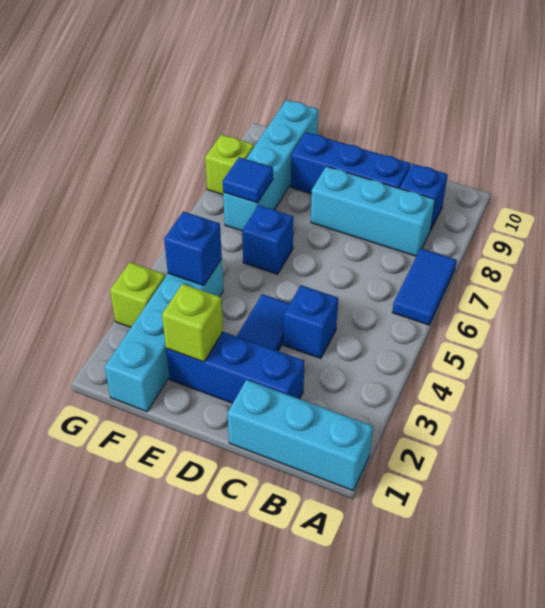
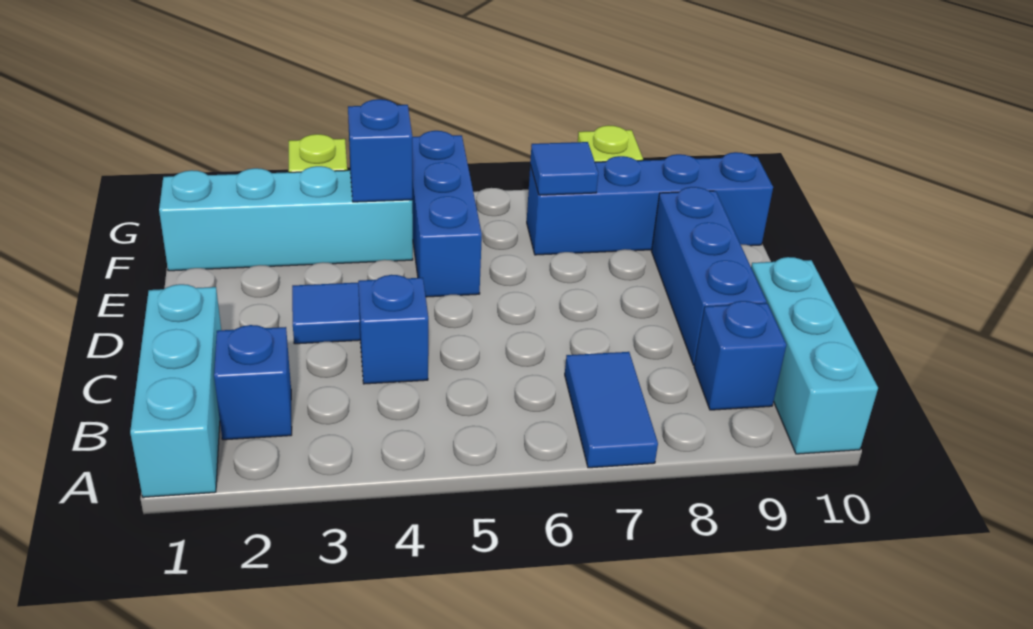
blue 1x2 tile [392,249,457,325] -> blue 1x2 tile turned to [565,352,658,468]
cyan 1x3 brick [311,166,435,256] -> cyan 1x3 brick moved to [751,257,878,454]
blue 1x3 brick [166,332,304,403] -> blue 1x3 brick moved to [412,131,482,297]
lime 1x1 brick [162,284,223,362] -> none
blue 1x1 brick [242,205,294,274] -> blue 1x1 brick moved to [214,325,292,440]
cyan 1x4 brick [223,100,318,231] -> blue 1x4 brick [527,152,773,255]

